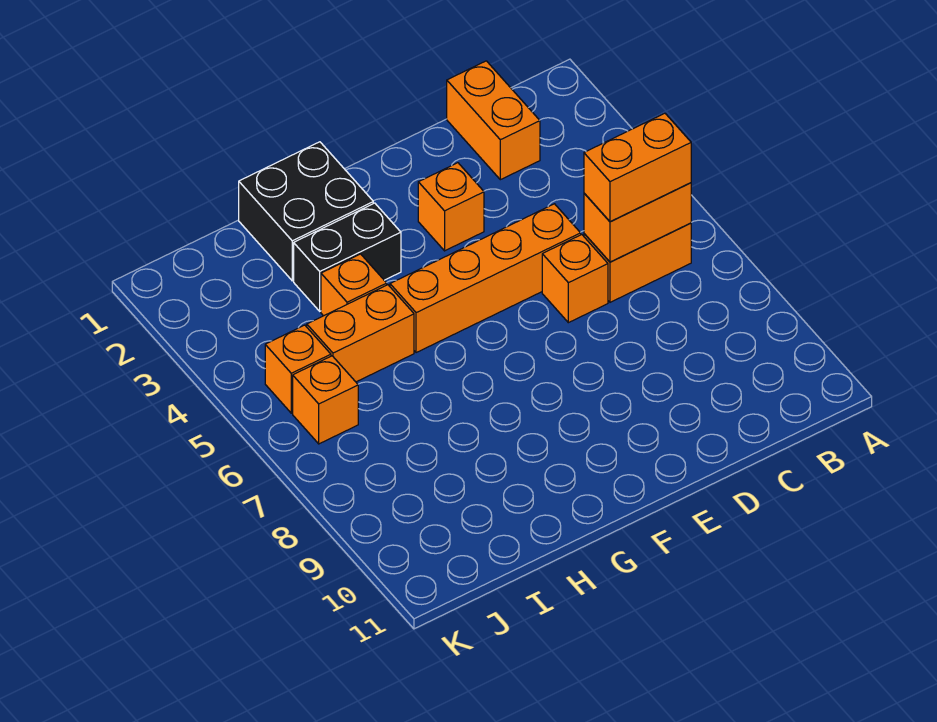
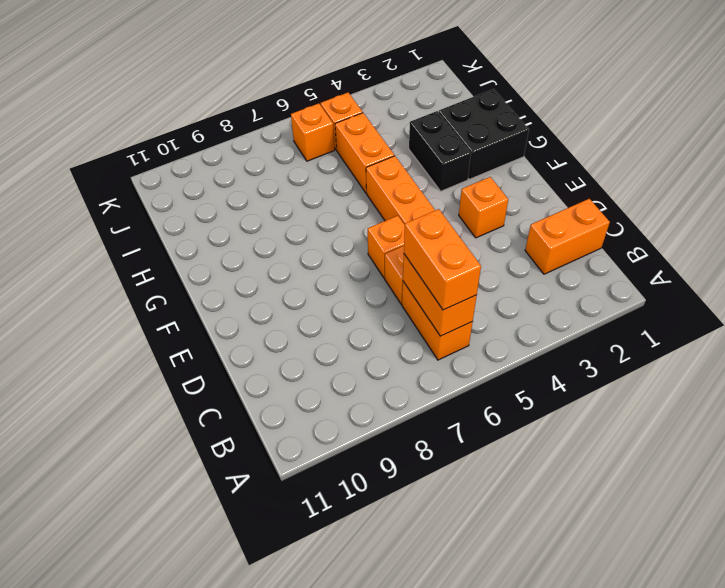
orange 1x1 brick [321,254,387,316] -> orange 1x1 brick moved to [368,216,405,278]

